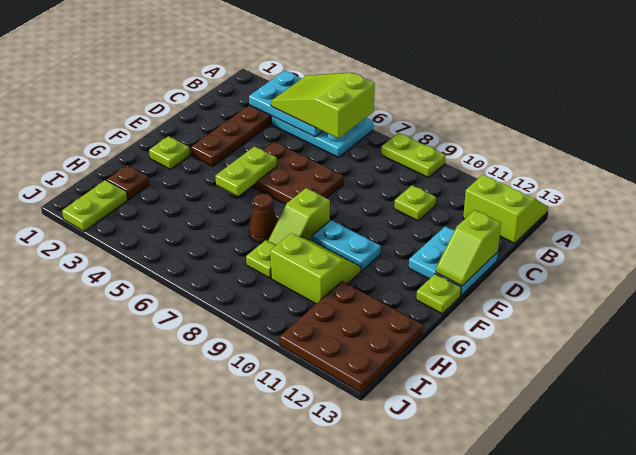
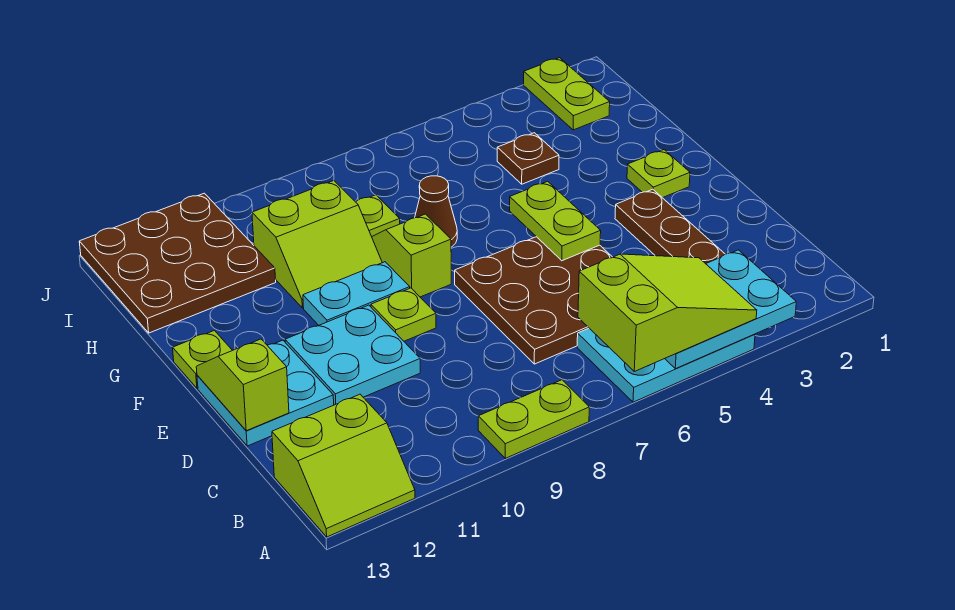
lime 1x1 plate [394,185,436,221] -> lime 1x1 plate moved to [371,288,436,341]
brown 2x3 plate [251,142,343,204] -> brown 3x3 plate [455,237,612,364]
none -> cyan 2x2 plate [285,305,420,405]
brown 1x1 plate [107,165,149,200] -> brown 1x1 plate moved to [497,133,559,184]

